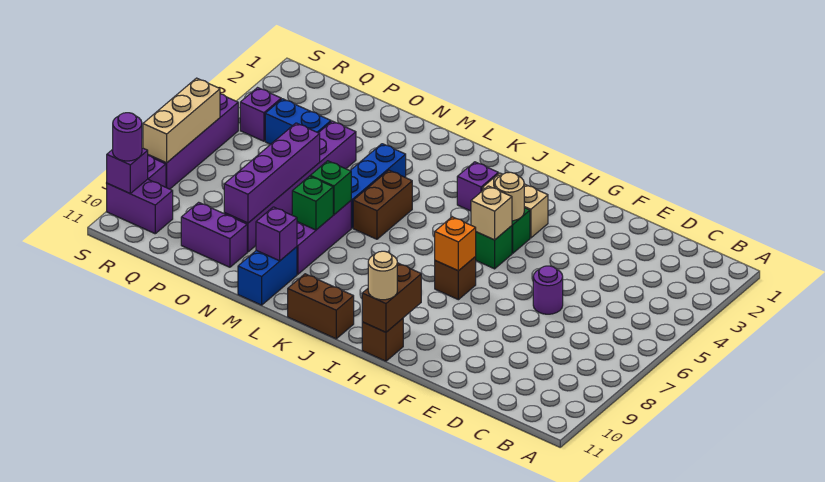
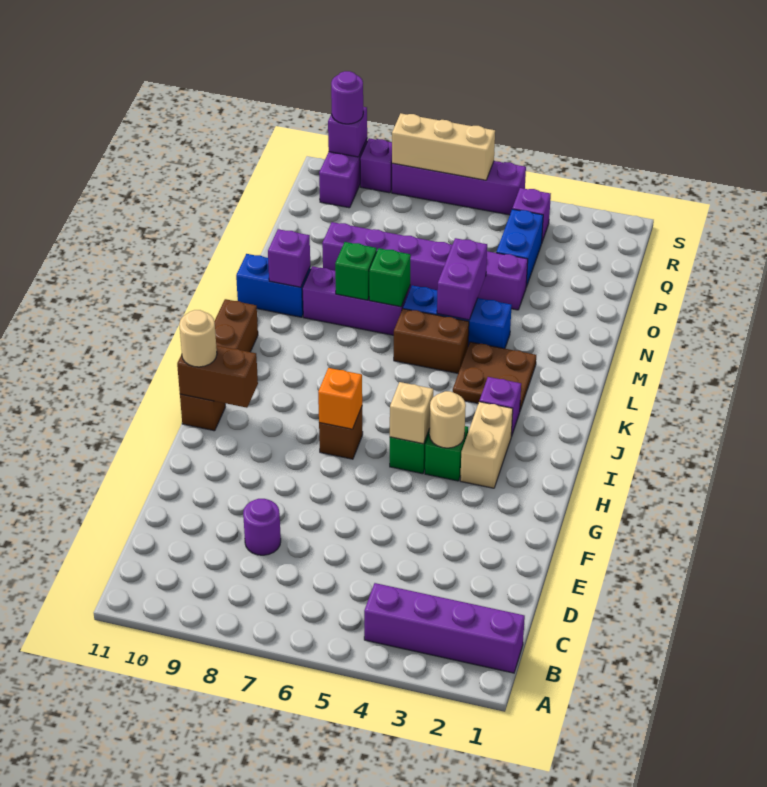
purple 1x1 round brick [533,266,563,314] -> purple 1x1 round brick moved to [243,499,281,555]
none -> brown 2x2 plate [453,342,536,410]
purple 1x4 brick [224,123,320,223] -> purple 1x4 brick moved to [364,583,525,673]
purple 1x2 brick [181,202,247,267] -> purple 1x2 brick moved to [437,238,487,320]

